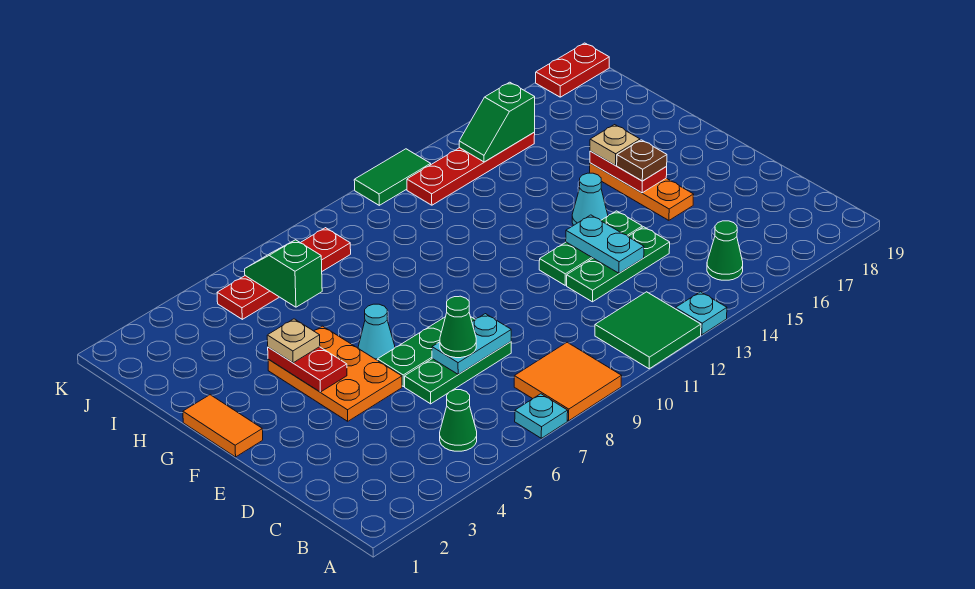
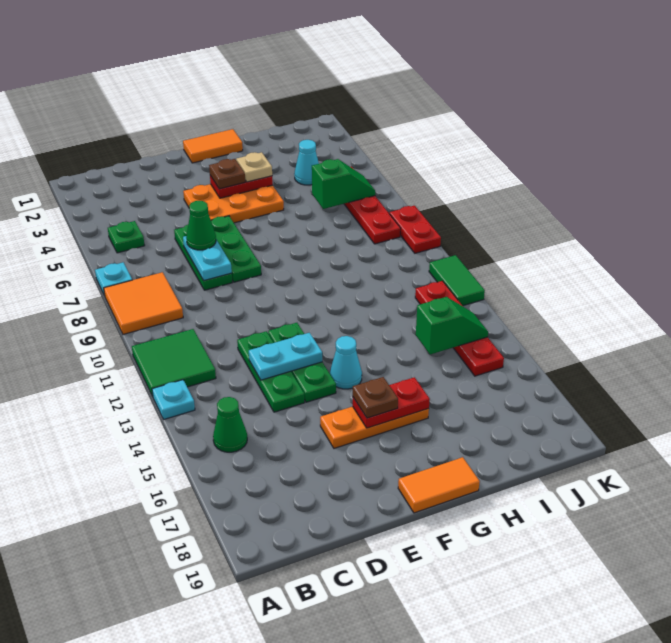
green 1x1 cone [440,390,477,451] -> green 1x1 plate [108,221,145,253]
none -> brown 1x1 plate [209,159,245,189]
cyan 1x1 cone [358,304,395,360] -> cyan 1x1 cone moved to [294,140,319,185]
none -> orange 1x2 tile [398,457,480,513]
tan 1x1 plate [590,125,640,165] -> none
green 1x2 slope [459,82,535,162] -> green 1x2 slope turned to [416,297,488,355]
red 1x2 plate [536,43,609,97] -> red 1x2 plate moved to [389,206,441,253]

